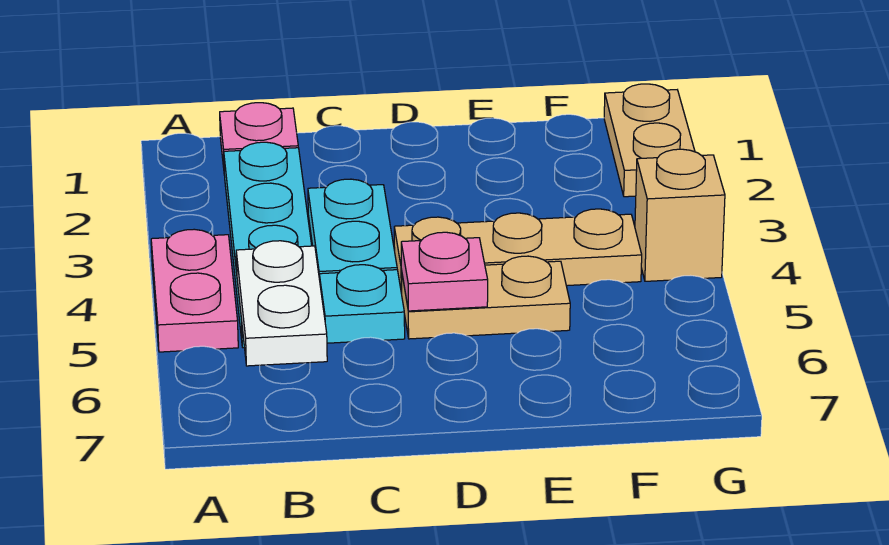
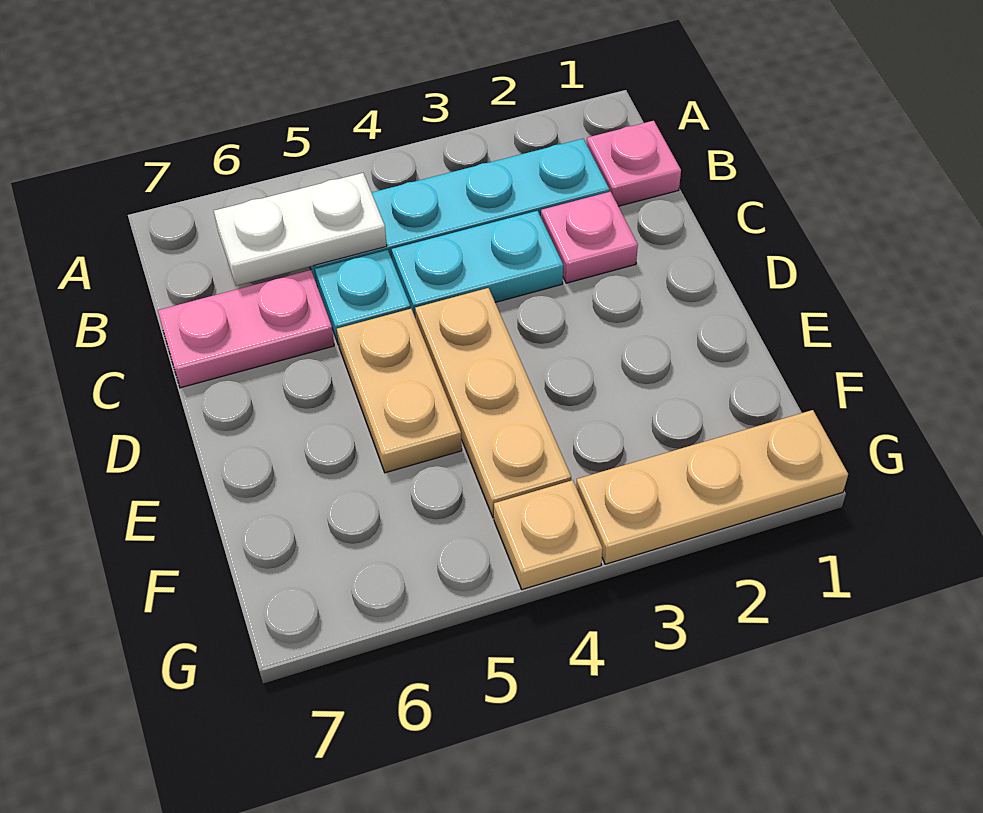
pink 1x2 plate [151,229,238,352] -> pink 1x2 plate moved to [158,270,334,388]
pink 1x1 plate [401,232,488,311] -> pink 1x1 plate moved to [541,192,638,283]
tan 1x2 plate [604,84,695,197] -> tan 1x3 plate [576,410,848,564]
tan 1x1 brick [635,149,725,281] -> tan 1x1 plate [494,480,603,590]

